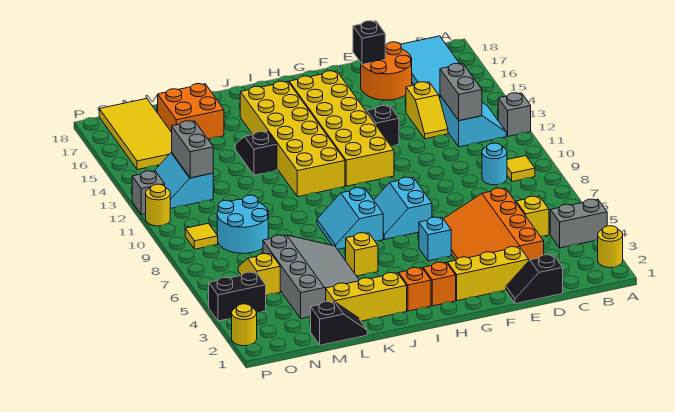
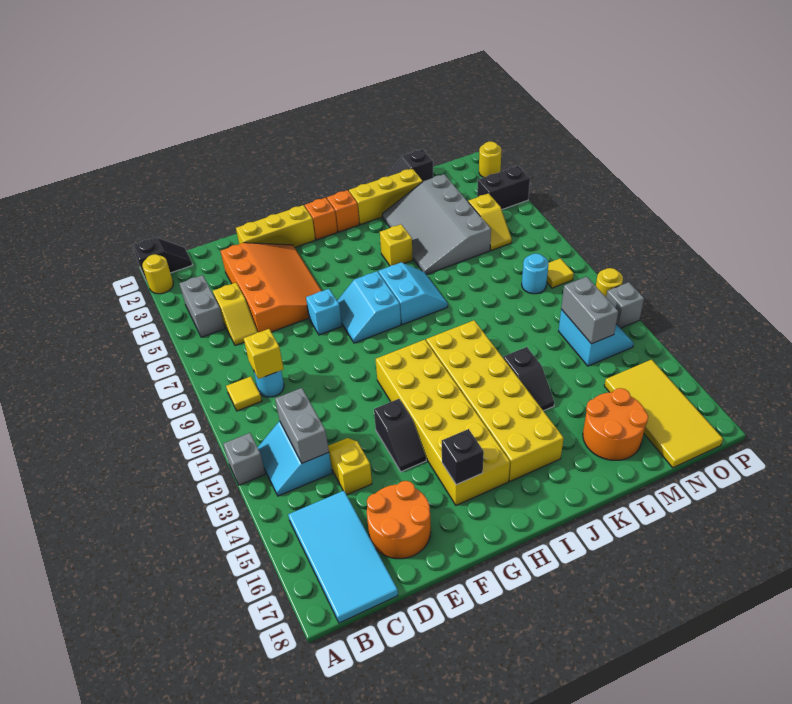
grey 1x2 brick [550,199,607,248] -> grey 1x2 brick turned to [179,275,225,337]
none -> yellow 1x1 brick [244,329,284,379]
black 1x2 slope [506,255,563,304] -> black 1x2 slope moved to [133,238,192,281]
black 1x1 brick [353,21,385,65] -> black 1x1 brick moved to [442,429,484,485]
cyan 1x1 brick [419,217,451,261] -> cyan 1x1 brick moved to [306,289,342,335]
cyan 2x2 slope [374,177,432,240] -> cyan 2x2 slope turned to [337,271,401,343]
orange 2x2 brick [158,84,224,139] -> orange 2x2 round brick [583,388,648,460]
cyan 2x2 round brick [217,195,268,253] -> cyan 1x1 round brick [522,253,548,294]

